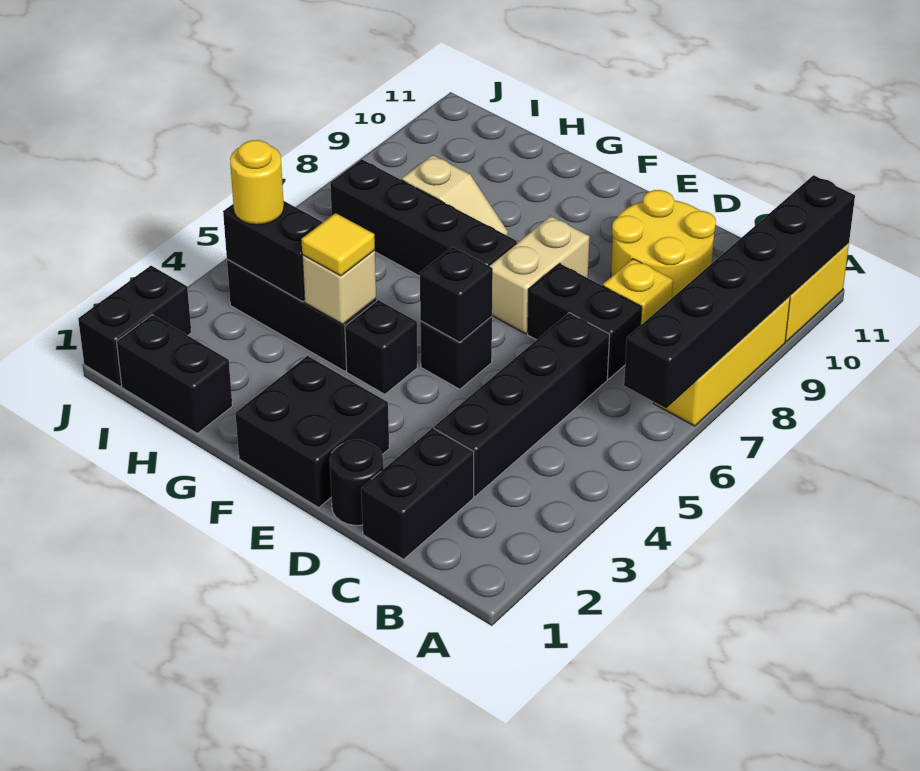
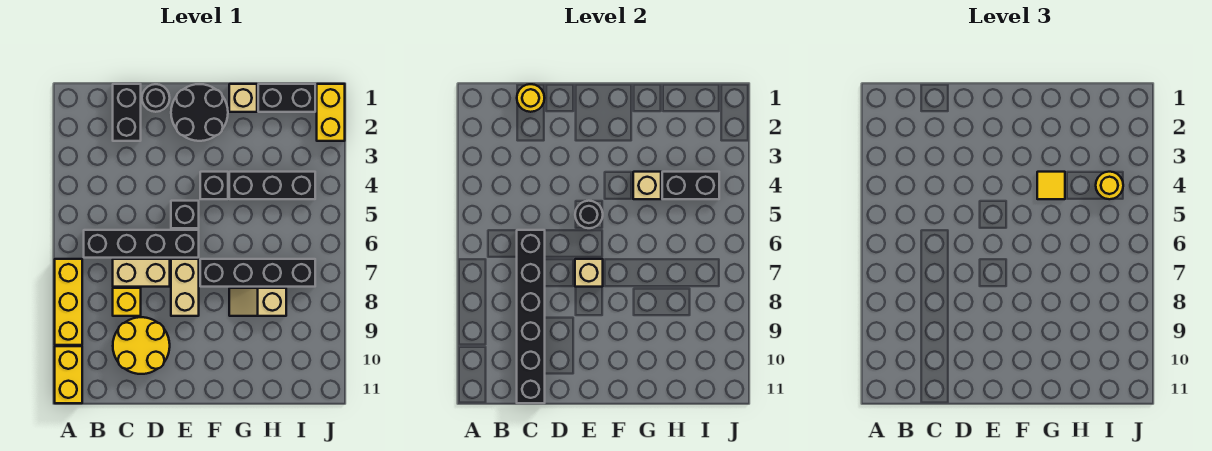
black 1x6 brick [624,175,855,408] -> black 1x6 brick moved to [517,230,545,403]
none -> yellow 1x1 round brick [517,84,544,112]
black 1x4 brick [434,313,610,496] -> black 1x4 brick turned to [84,230,199,258]
black 1x2 brick [528,263,642,379] -> tan 1x2 brick [113,259,170,287]
black 2x2 brick [235,356,389,508] -> black 2x2 round brick [171,84,228,141]
black 1x1 brick [420,247,493,342] -> black 1x1 round brick [575,201,603,228]
none -> tan 1x1 brick [575,259,603,287]
none -> tan 1x1 brick [229,84,257,112]
black 1x2 brick [78,266,191,386] -> yellow 1x2 brick [317,84,345,141]

